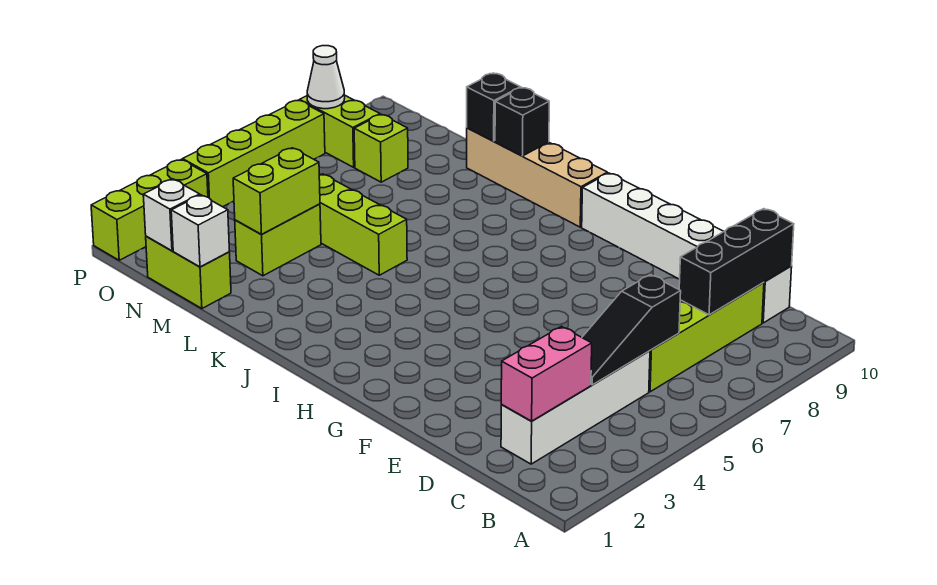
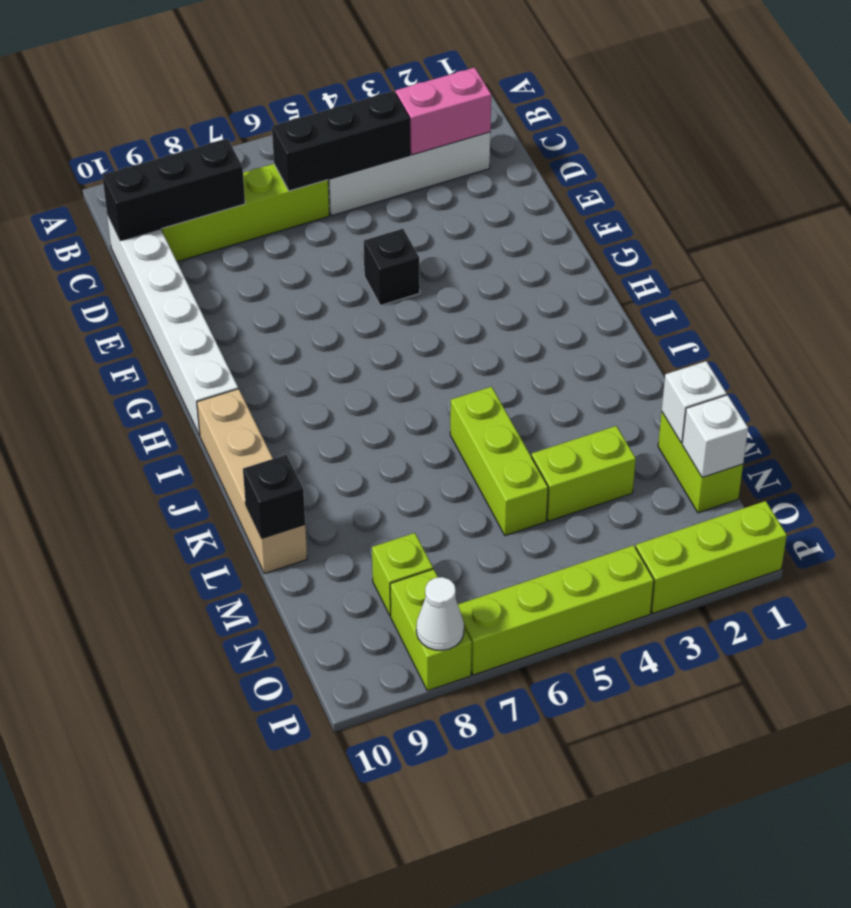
black 1x3 slope [582,275,681,385] -> black 1x3 brick [272,91,410,191]
black 1x1 brick [495,88,549,156] -> black 1x1 brick moved to [364,229,420,306]
lime 1x2 brick [233,148,320,235] -> none

